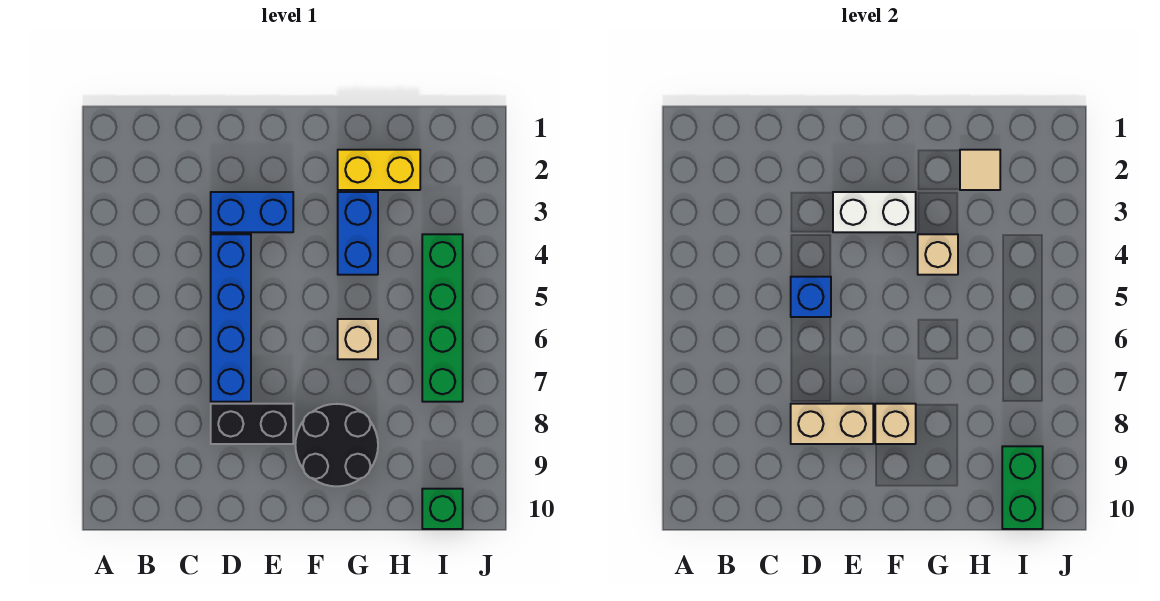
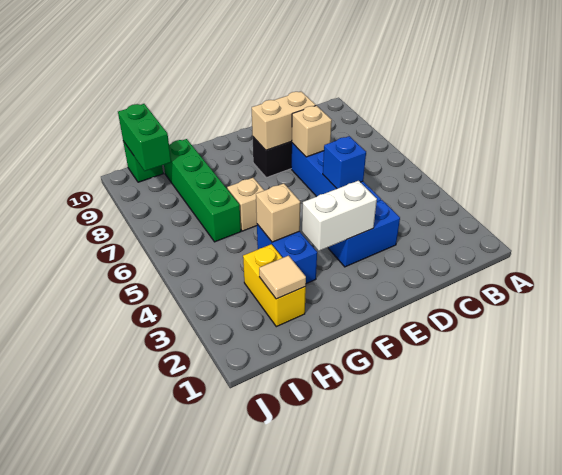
black 2x2 round brick [295,404,378,486] -> none
tan 1x1 brick [875,404,916,444] -> tan 1x1 brick moved to [291,106,332,157]
yellow 1x2 brick [338,150,420,190] -> yellow 1x2 brick turned to [243,244,306,327]
green 1x4 brick [422,234,463,402] -> green 1x4 brick moved to [164,139,241,242]

